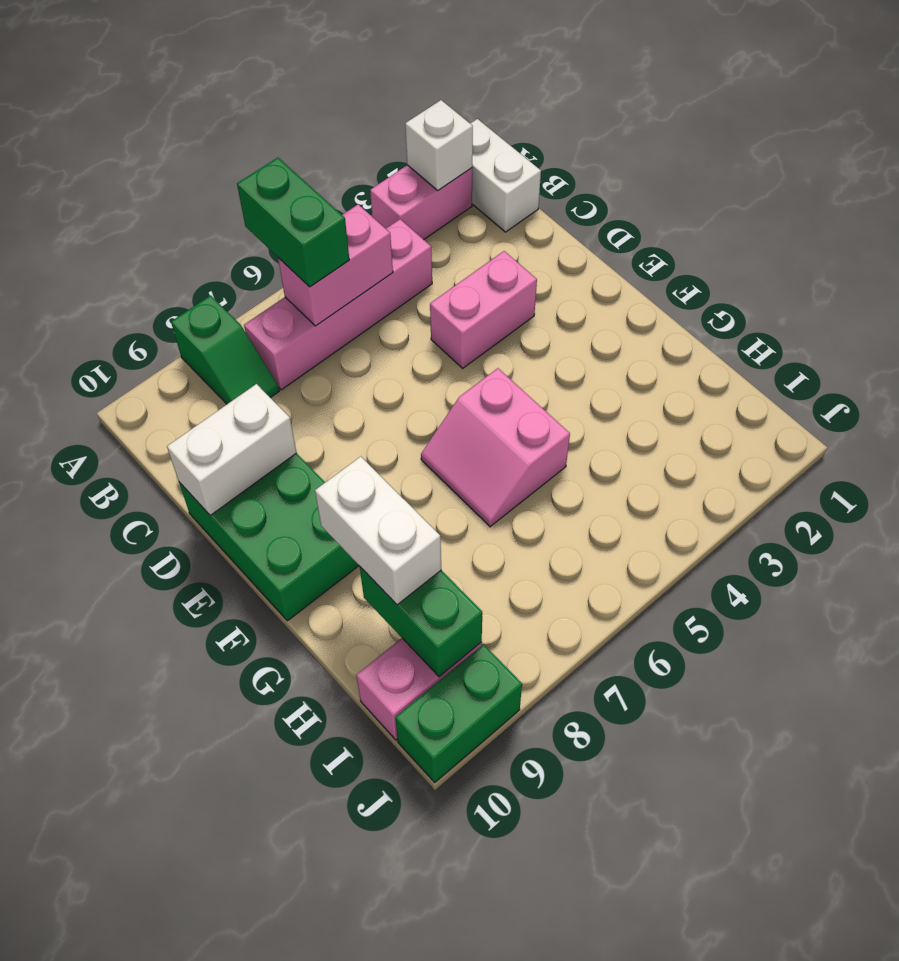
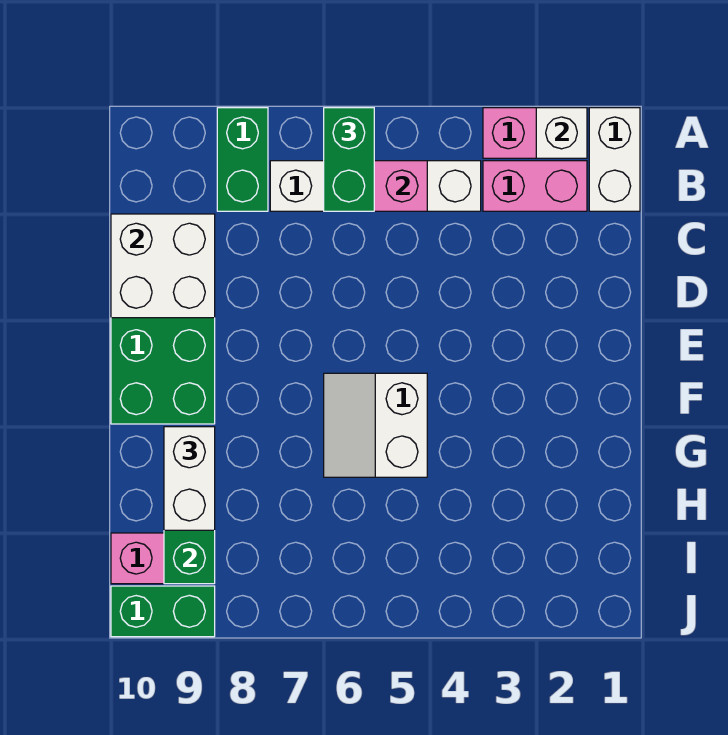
green 1x2 slope [171,295,279,404] -> green 1x2 brick [217,108,268,211]
pink 1x4 brick [244,219,432,390] -> white 1x4 brick [270,161,481,211]
pink 1x2 brick [430,251,537,368] -> pink 1x2 brick moved to [483,161,587,211]
white 1x2 brick [167,384,297,516] -> white 2x2 brick [111,214,215,318]
pink 2x2 slope [421,368,570,527] -> white 2x2 slope [324,373,427,477]

